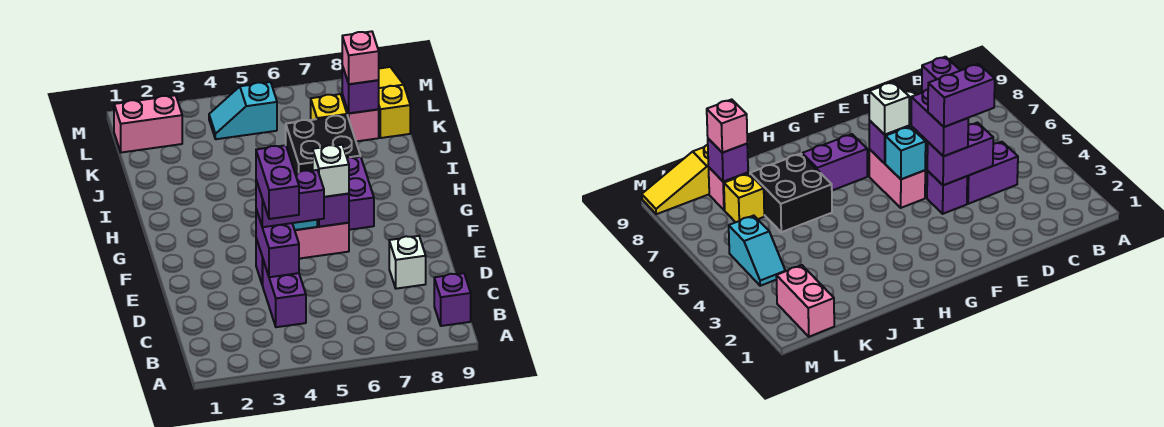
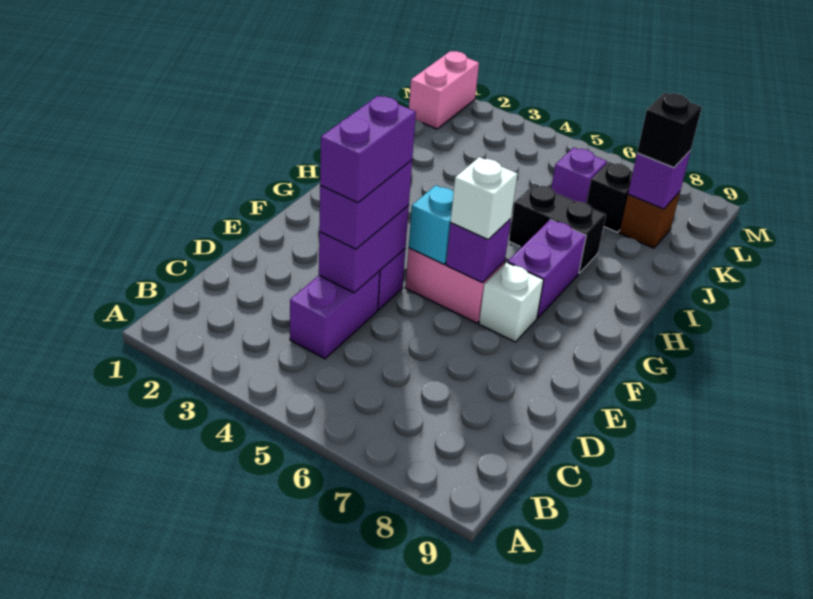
purple 1x1 brick [434,273,471,326] -> purple 1x1 brick moved to [551,147,607,203]
white 1x1 brick [389,236,426,289] -> white 1x1 brick moved to [479,262,544,342]
purple 1x2 brick [256,170,324,227] -> purple 1x2 brick turned to [319,160,412,249]
black 2x2 brick [286,115,361,173] -> black 1x2 brick [509,184,606,273]
yellow 1x1 brick [311,94,347,120] -> black 1x1 brick [587,162,633,232]
pink 1x1 brick [342,95,379,141] -> brown 1x1 brick [619,192,680,248]
pink 1x1 brick [342,31,379,84] -> black 1x1 brick [637,93,702,168]
yellow 1x3 slope [378,67,410,138] -> none
pink 1x2 brick [114,95,182,153] -> pink 1x2 brick turned to [409,51,479,129]
cyan 1x2 slope [209,82,277,139] -> none

